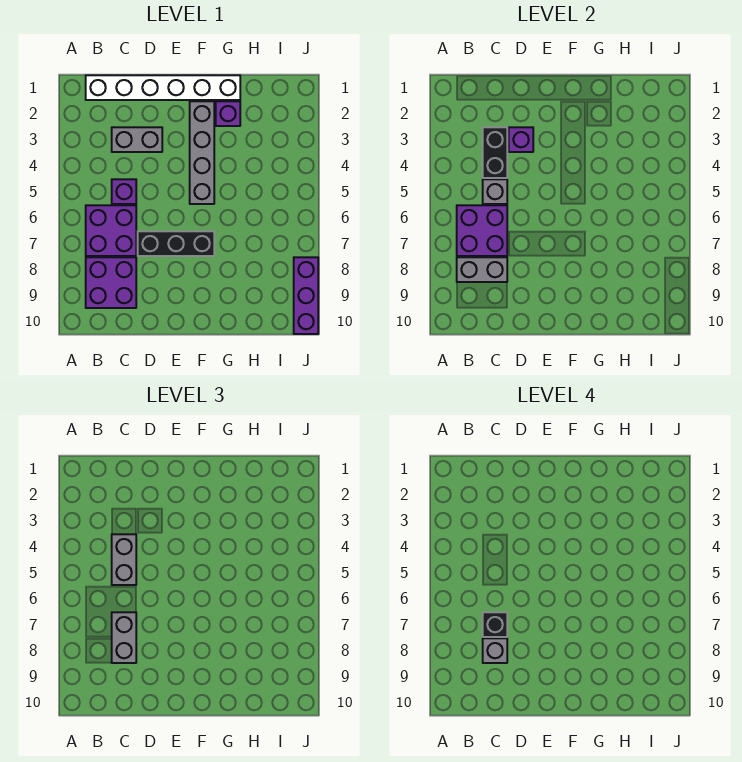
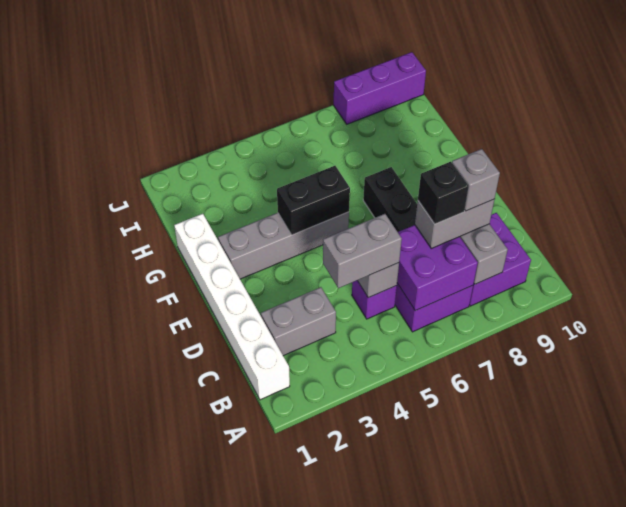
grey 1x2 brick [112,127,162,152] -> grey 1x2 brick turned to [261,287,336,356]
black 1x2 brick [483,127,507,178] -> black 1x2 brick moved to [277,166,350,235]
purple 1x1 brick [509,127,533,152] -> none
purple 1x1 brick [216,101,240,126] -> none

